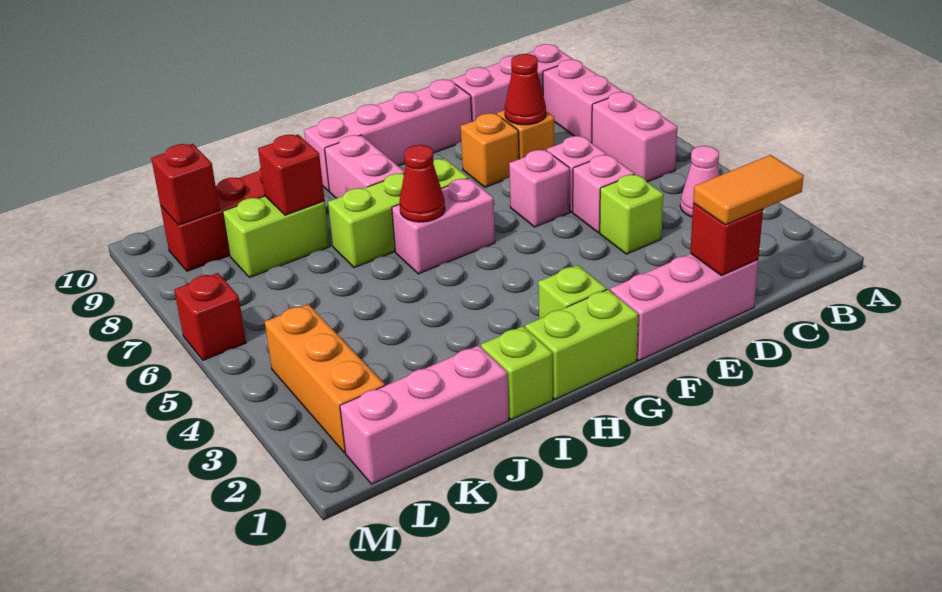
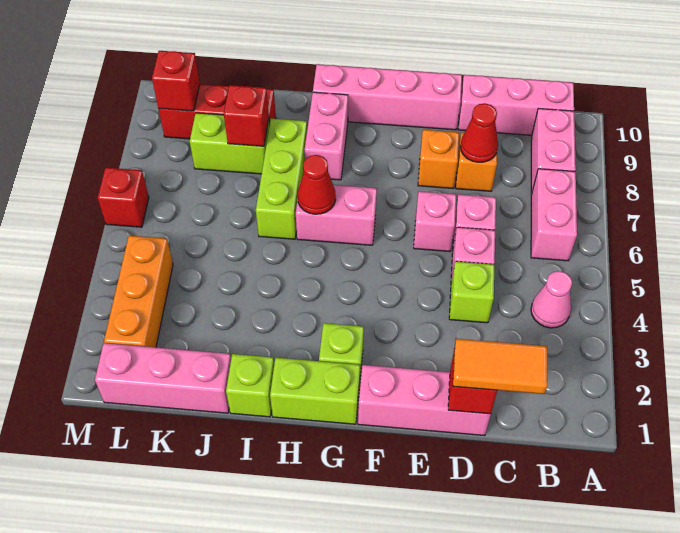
lime 1x3 brick [328,159,468,268] -> lime 1x3 brick turned to [256,118,307,239]

